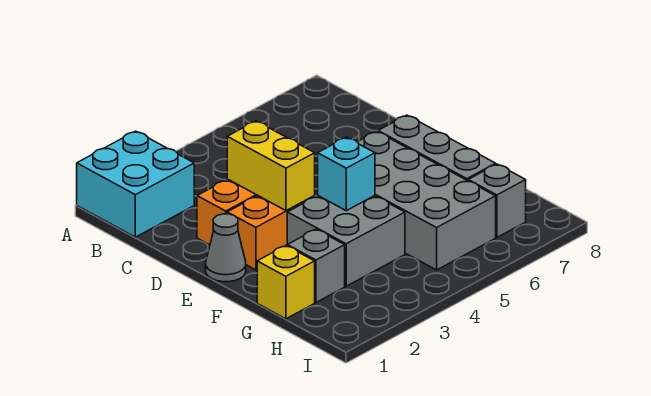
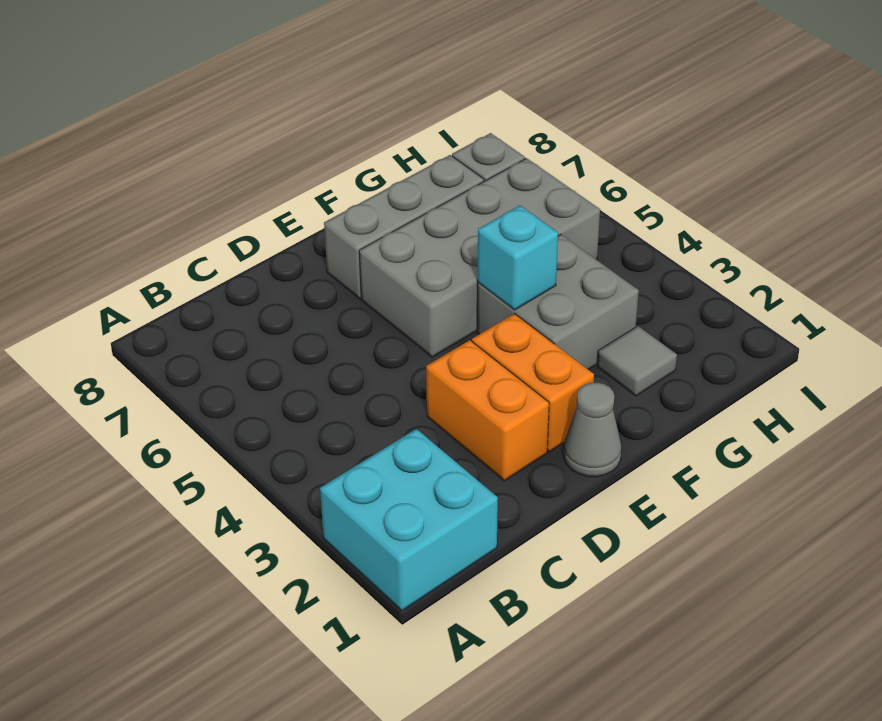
yellow 1x2 brick [227,121,315,211] -> none
yellow 1x1 brick [257,246,315,319] -> none
grey 1x1 brick [287,229,345,302] -> grey 1x1 tile [597,326,677,396]

